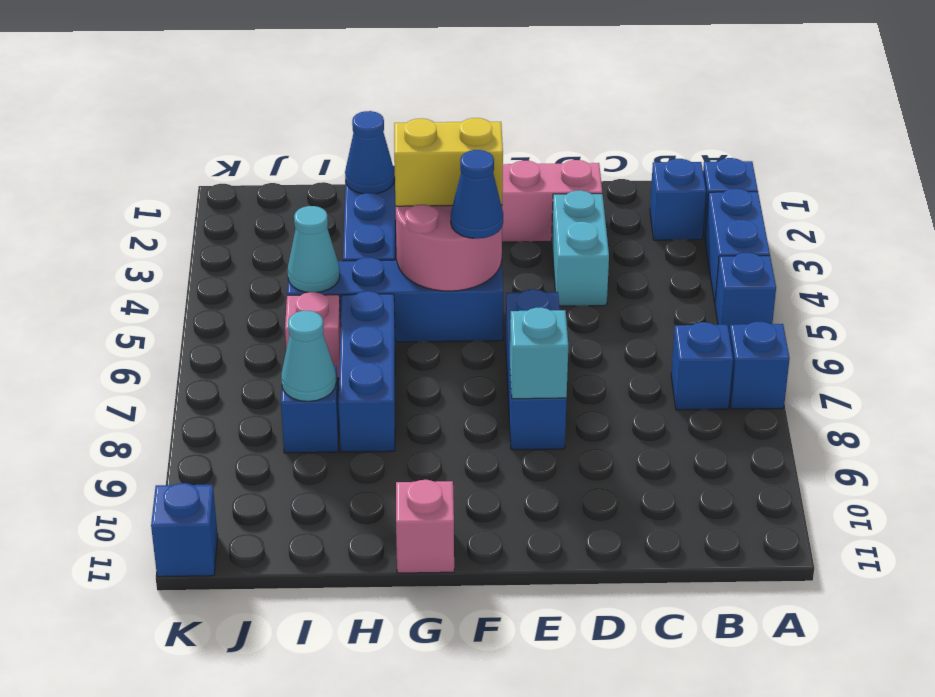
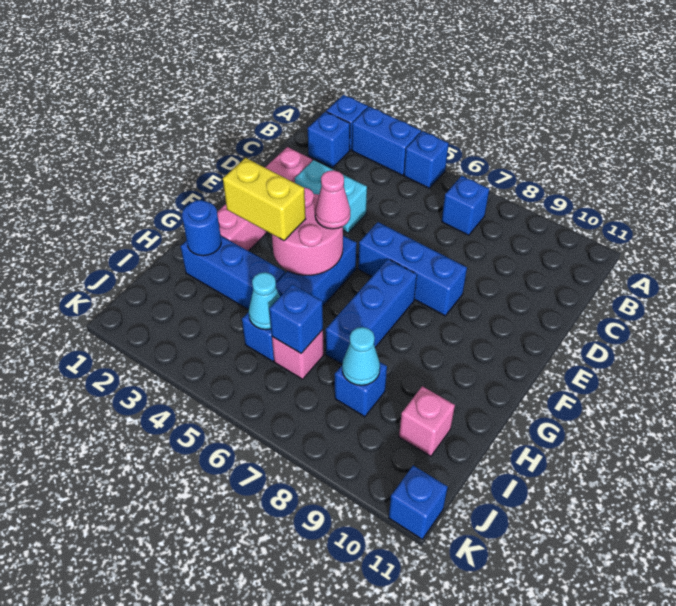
blue 1x1 brick [729,322,790,409] -> blue 1x1 brick moved to [269,284,323,353]
cyan 1x1 brick [510,308,568,399] -> none
yellow 1x2 brick [394,118,503,206] -> yellow 1x2 brick turned to [223,158,306,241]
blue 1x1 cone [451,150,503,239] -> pink 1x1 cone [315,170,350,229]
pink 1x1 brick [396,480,454,573] -> pink 1x1 brick moved to [399,386,455,456]
blue 1x1 cone [345,111,395,194] -> blue 1x1 round brick [182,200,221,256]
blue 1x3 brick [339,291,395,452] -> blue 1x3 brick turned to [326,259,417,364]

